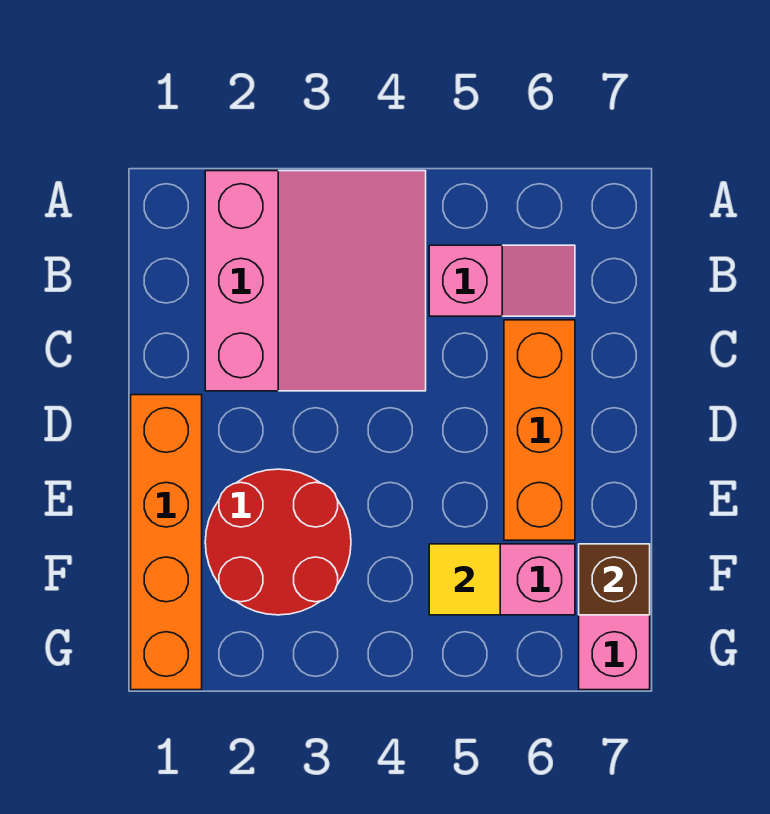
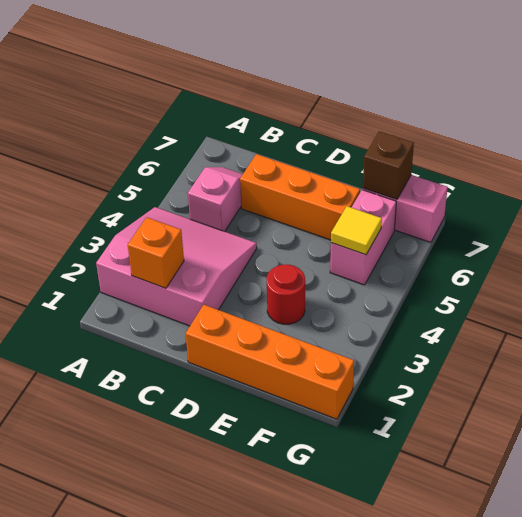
none -> orange 1x1 brick [128,217,184,288]
red 2x2 round brick [205,469,351,615] -> red 1x1 round brick [267,264,305,324]

